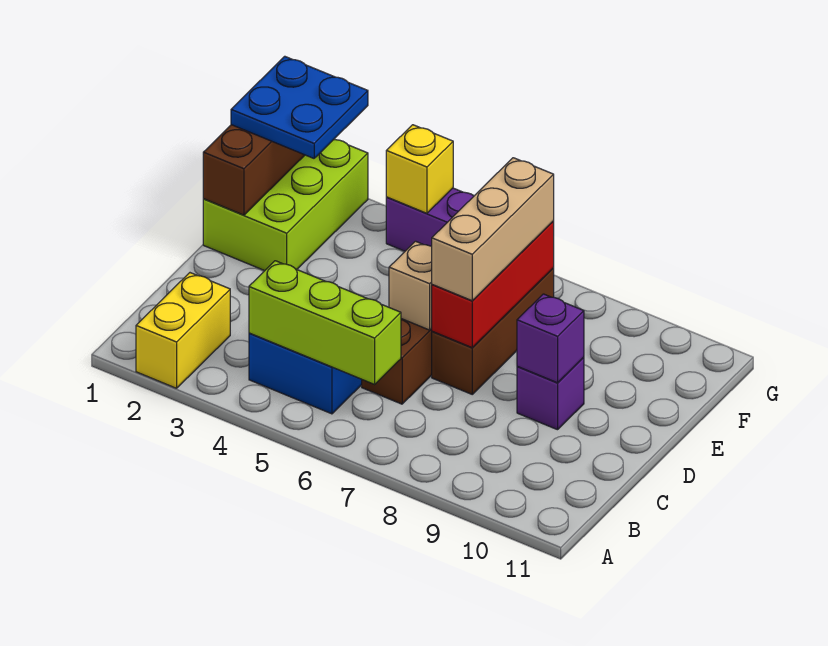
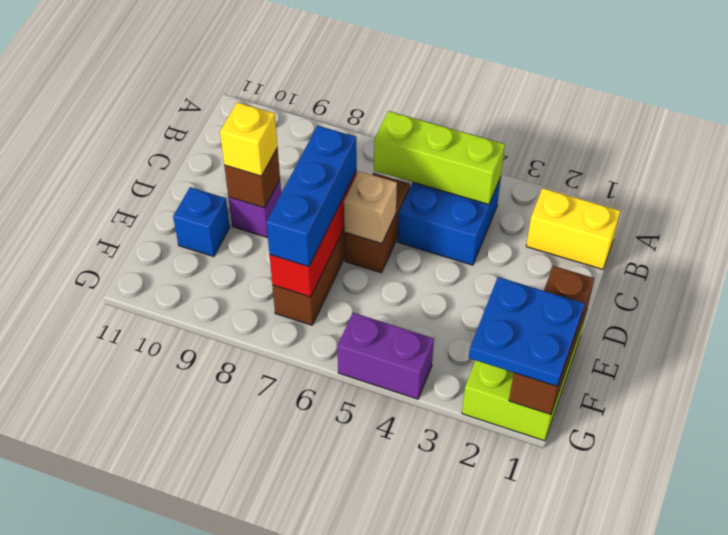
yellow 1x2 brick [136,273,230,388] -> yellow 1x2 brick turned to [526,188,620,269]
tan 1x3 brick [432,158,554,301] -> blue 1x3 brick [266,126,357,267]
purple 1x1 brick [517,294,584,383] -> brown 1x1 brick [224,148,280,208]
none -> blue 1x1 brick [173,187,230,257]
yellow 1x1 brick [386,125,453,213] -> yellow 1x1 brick moved to [220,102,278,176]

